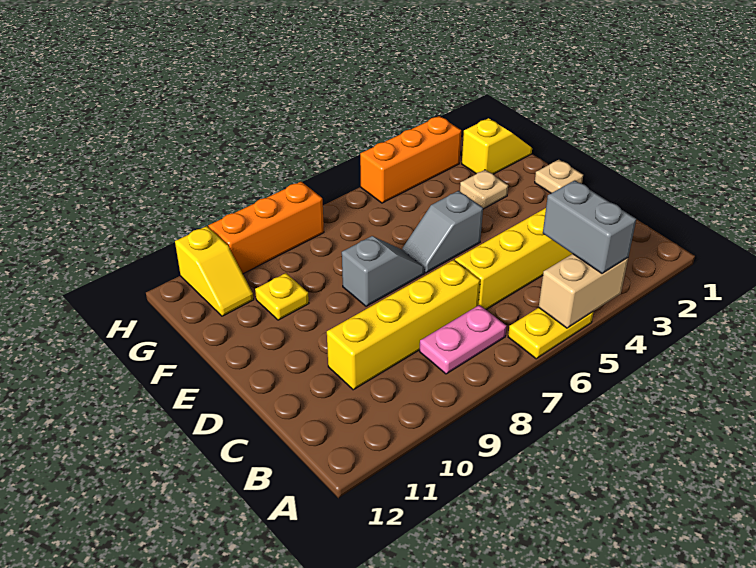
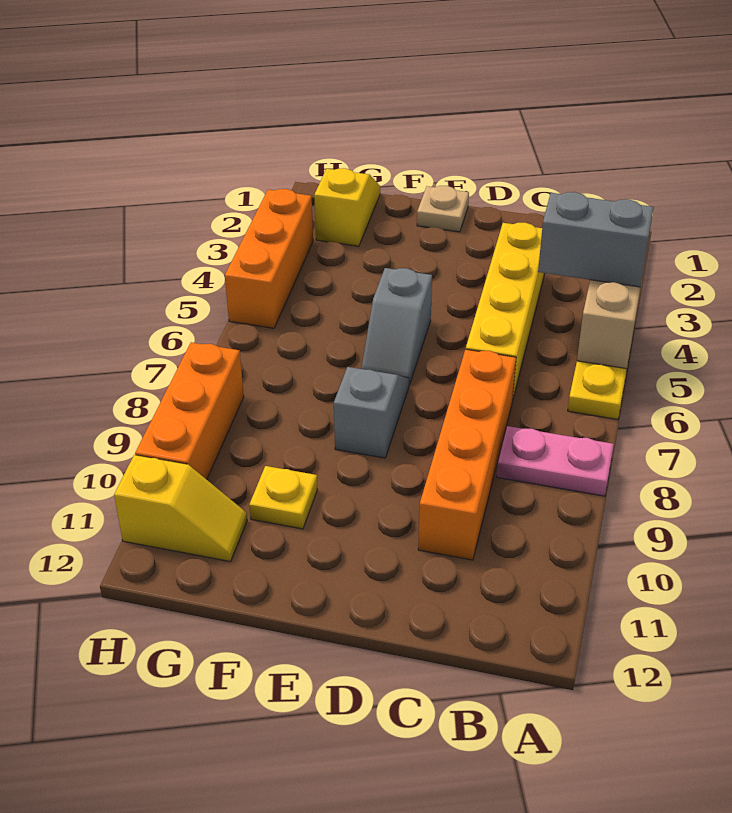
pink 1x2 plate [420,305,507,374] -> pink 1x2 plate turned to [497,426,614,496]
yellow 1x4 brick [327,260,480,390] -> orange 1x4 brick [418,349,516,560]
tan 1x1 plate [460,170,508,209] -> none

